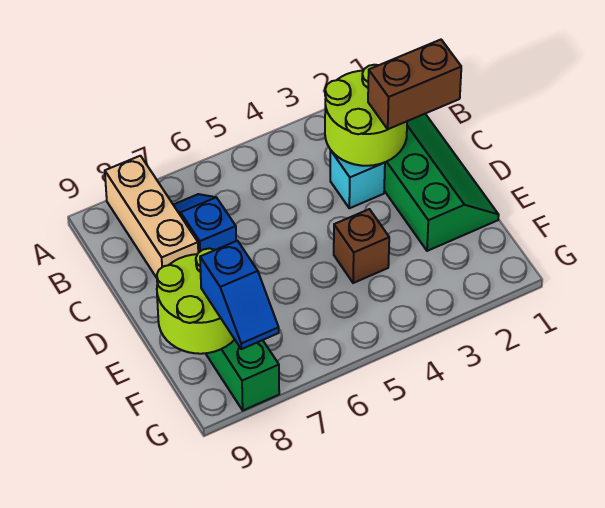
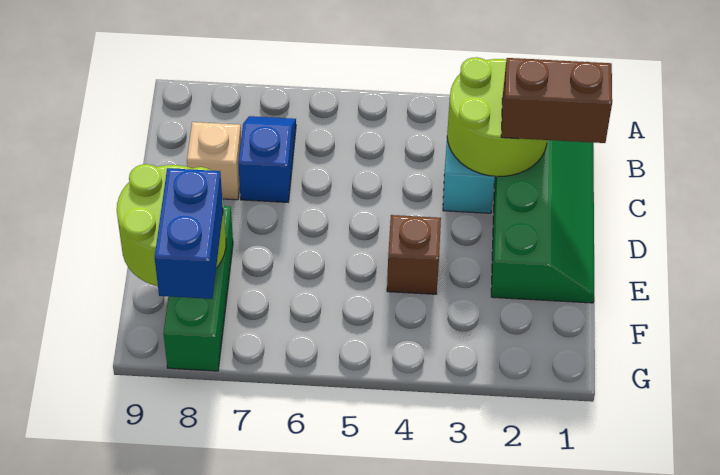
tan 1x3 brick [105,156,198,278] -> tan 1x1 brick [187,122,241,200]
blue 1x2 slope [200,241,279,349] -> blue 1x2 brick [155,168,223,299]

